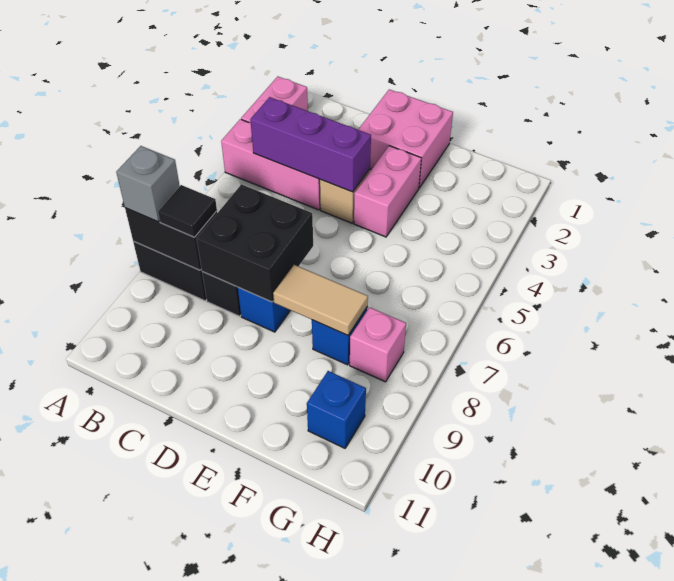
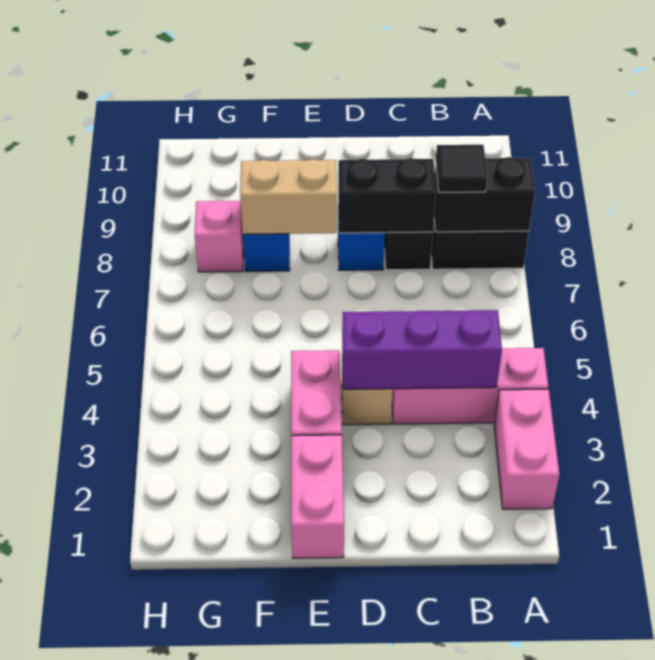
grey 1x1 brick [116,146,180,222] -> none
black 2x2 brick [197,184,313,302] -> black 1x2 brick [338,158,436,233]
pink 2x2 brick [358,89,453,188] -> pink 1x2 brick [291,435,344,558]
tan 1x2 tile [273,265,368,335] -> tan 1x2 brick [240,159,337,234]
blue 1x1 brick [307,371,366,448] -> none

